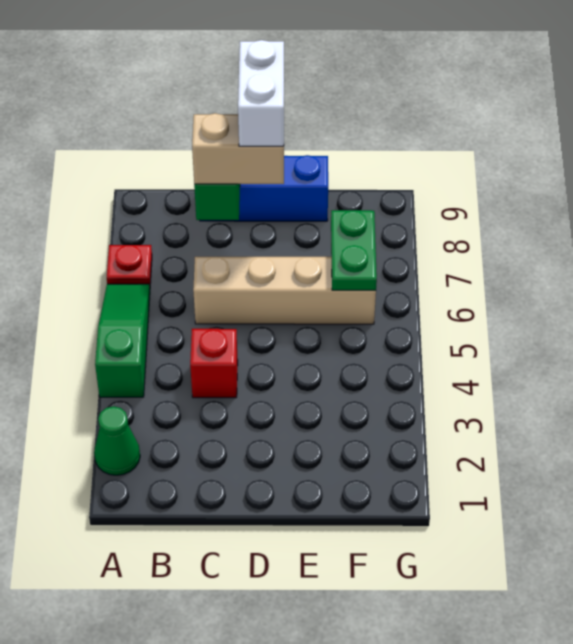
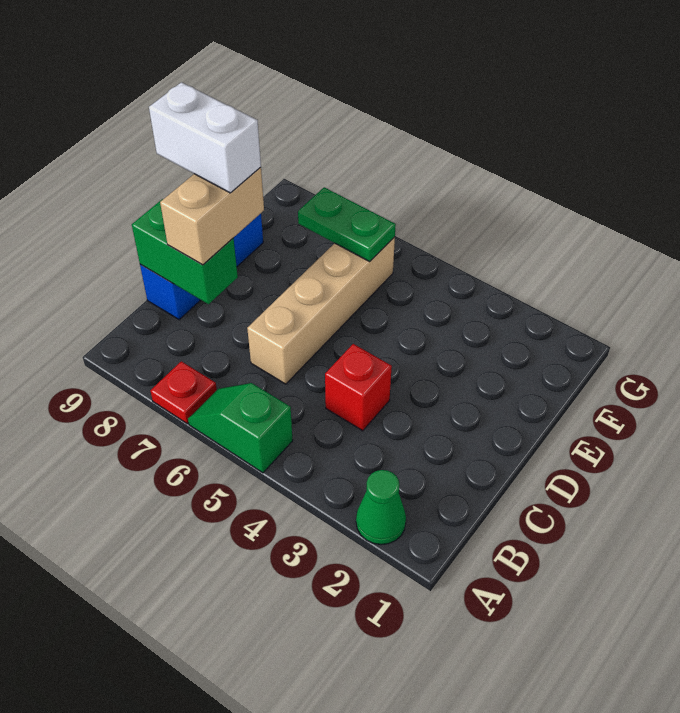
green 1x3 slope [95,284,150,397] -> green 1x2 slope [188,383,293,473]

